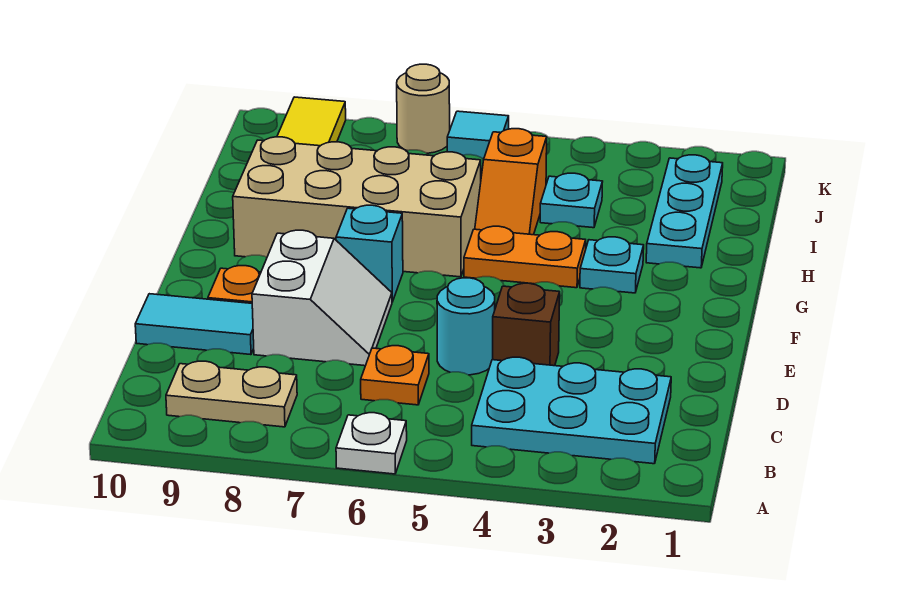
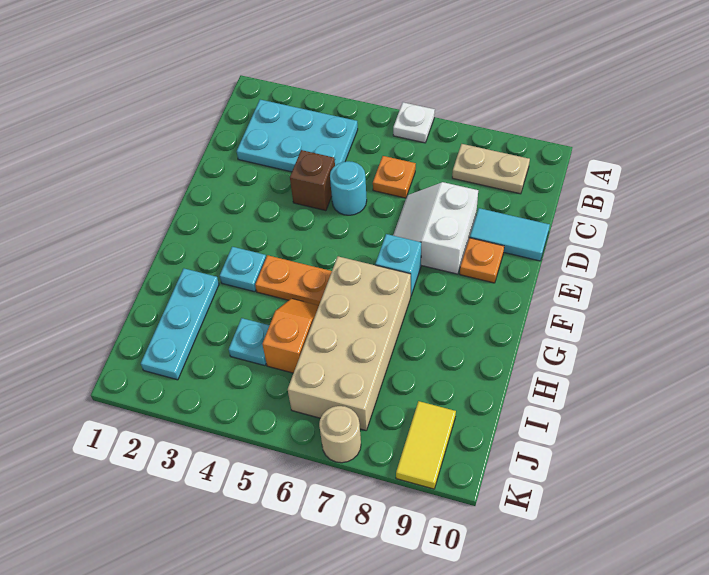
tan 2x4 brick [233,137,481,277] -> tan 2x4 brick turned to [288,256,411,430]
cyan 1x1 tile [447,111,509,159] -> none

